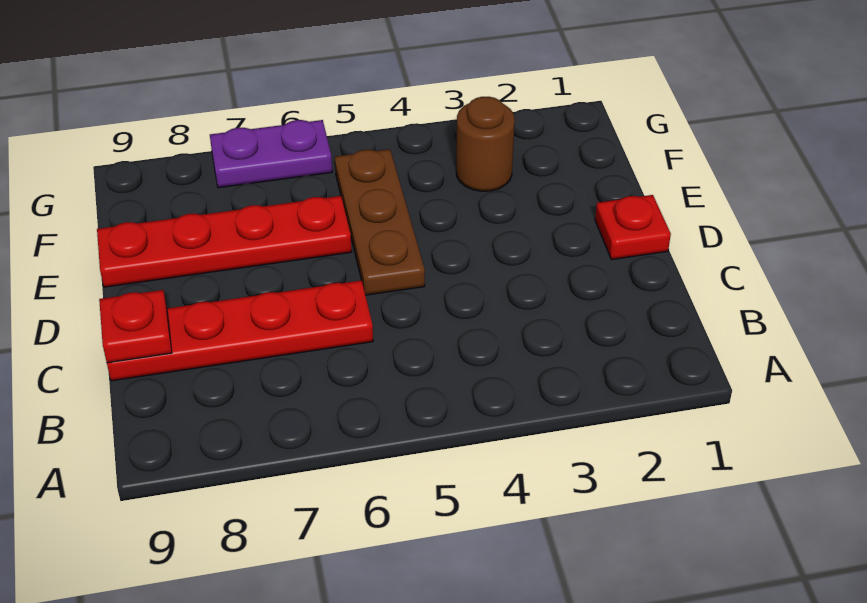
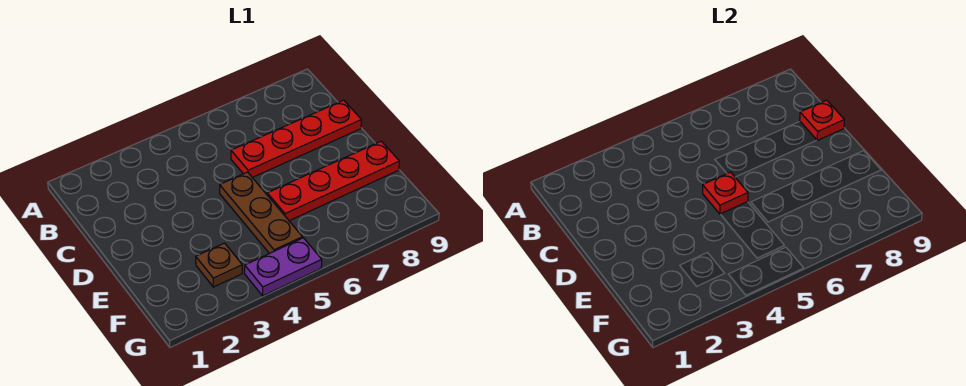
red 1x1 plate [595,195,671,260] -> red 1x1 plate moved to [703,172,748,214]
brown 1x1 round brick [456,97,515,191] -> brown 1x1 plate [196,243,242,287]
purple 1x2 plate [210,120,332,188] -> purple 1x2 plate moved to [245,238,322,296]

